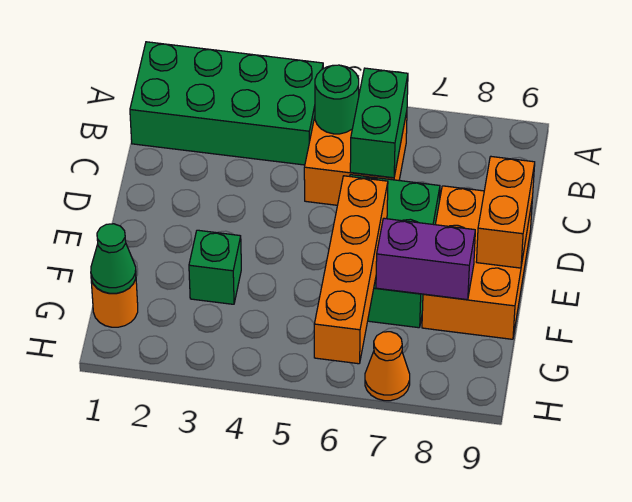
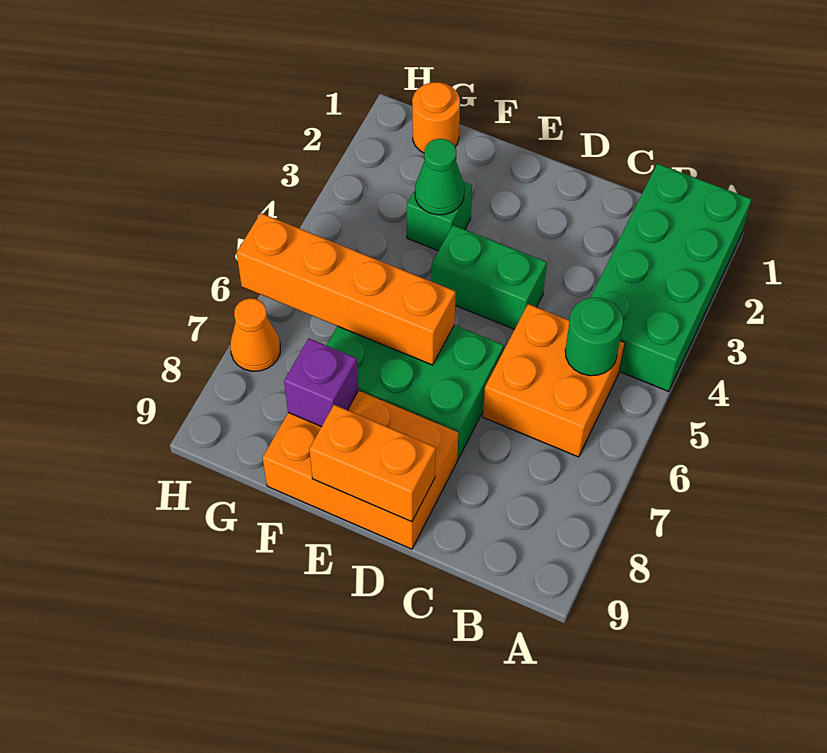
green 1x2 brick [350,68,408,178] -> green 1x2 brick moved to [432,225,547,329]
purple 1x2 brick [376,218,475,300] -> purple 1x1 brick [284,339,358,427]
green 1x1 cone [91,224,136,293] -> green 1x1 cone moved to [415,139,464,215]

